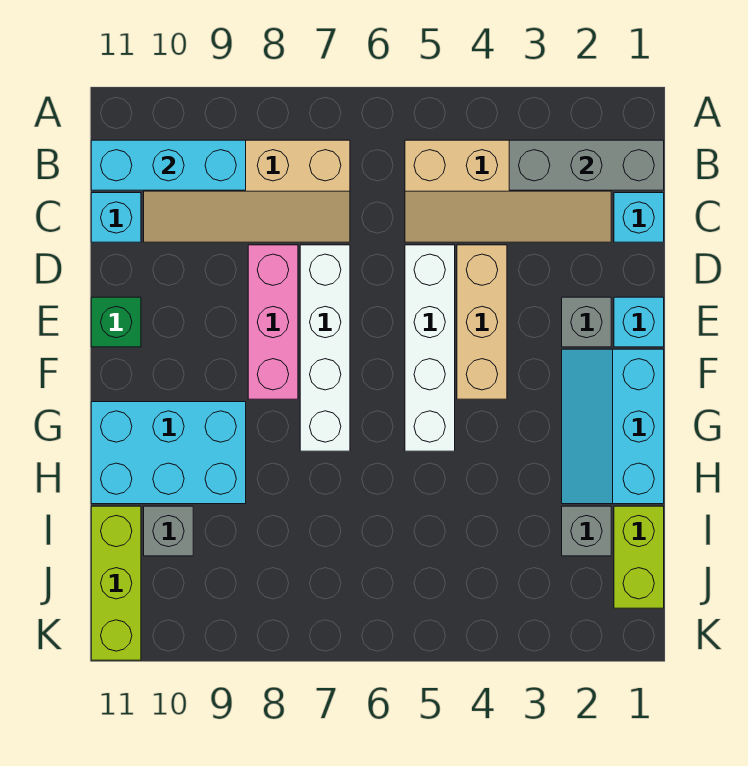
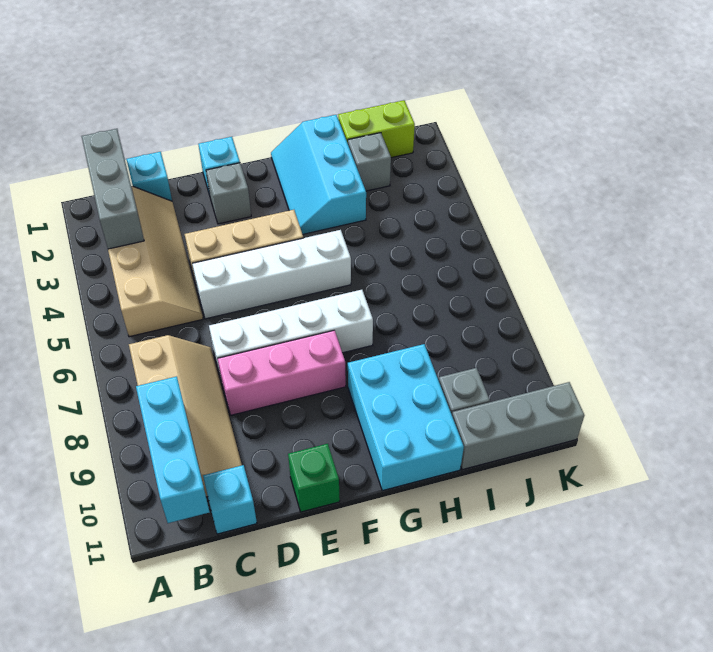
cyan 2x3 slope [562,349,664,504] -> cyan 2x3 slope turned to [271,115,366,234]
lime 1x3 brick [91,506,141,660] -> grey 1x3 brick [452,382,584,470]

